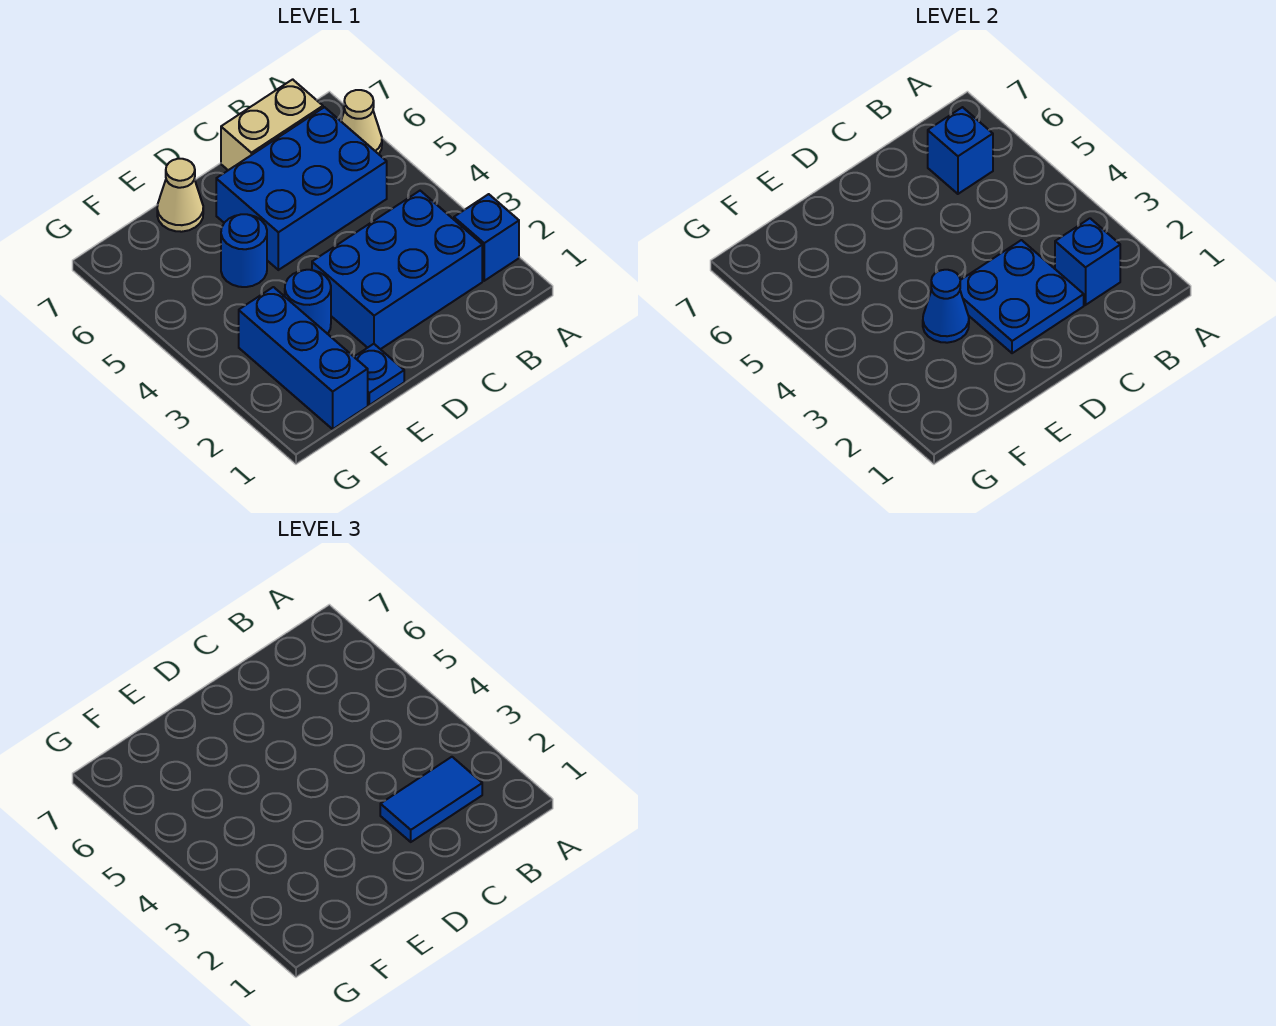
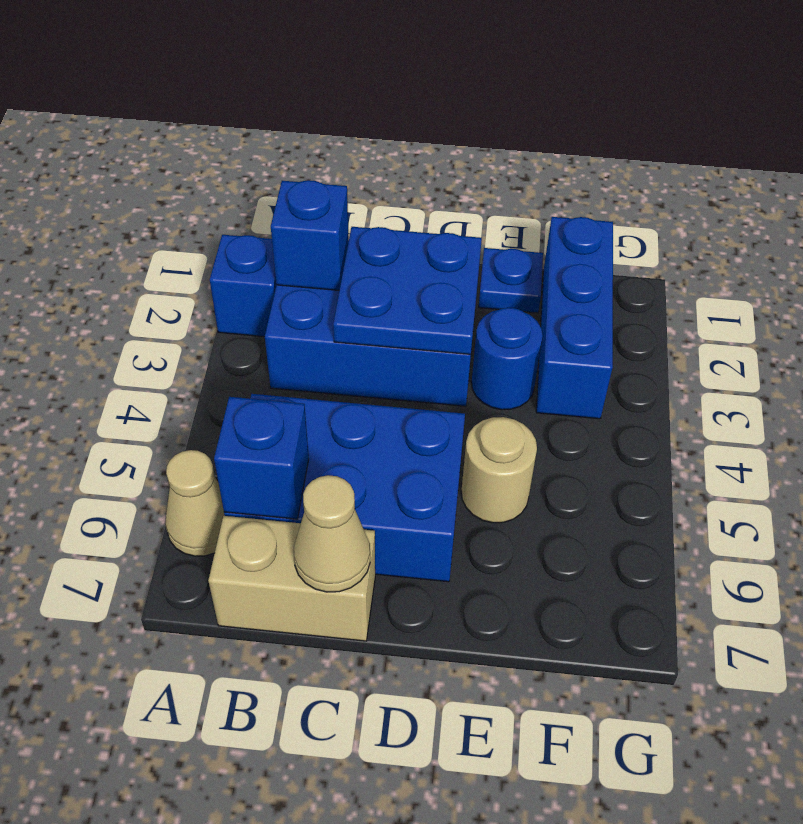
blue 1x2 tile [380,757,482,842] -> none
blue 1x1 cone [923,270,969,343] -> none
blue 1x1 round brick [221,214,267,287] -> tan 1x1 round brick [462,417,537,523]
tan 1x1 cone [157,159,203,232] -> tan 1x1 cone moved to [294,475,370,592]

